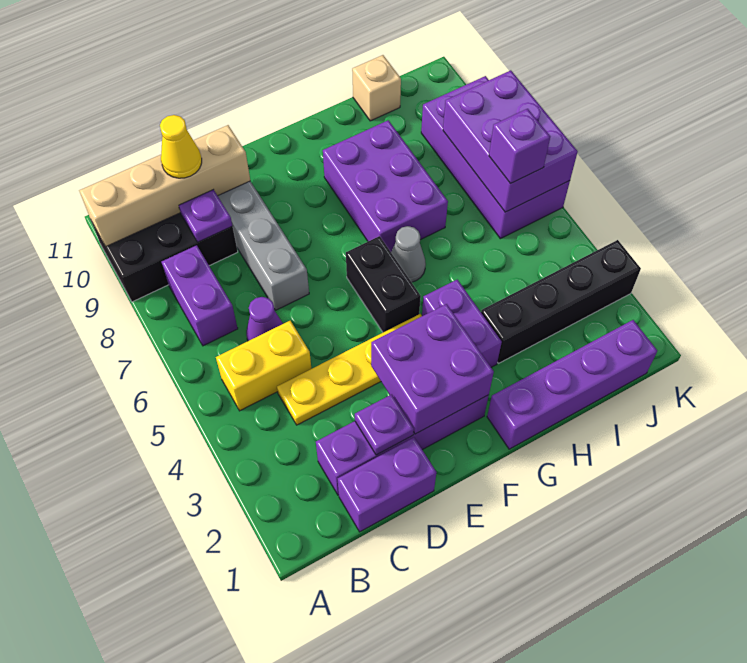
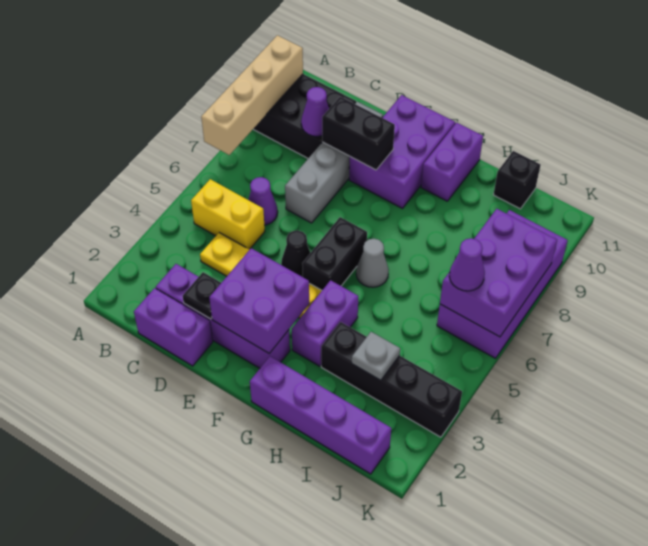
tan 1x4 brick [79,125,250,247] -> tan 1x4 brick turned to [201,35,303,155]
purple 1x2 brick [161,245,238,346] -> purple 1x2 brick moved to [421,123,483,201]
purple 1x1 plate [179,190,232,242] -> purple 1x1 cone [301,87,329,136]
yellow 1x1 cone [160,115,202,178] -> none
purple 1x1 plate [355,394,414,455] -> black 1x1 plate [183,272,221,319]
none -> black 1x2 brick [322,97,395,170]
none -> black 1x1 cone [281,230,310,277]
purple 2x3 brick [323,120,448,252] -> purple 2x3 brick moved to [349,95,455,209]
none -> grey 1x1 plate [352,332,400,380]
tan 1x1 brick [352,55,401,121] -> black 1x1 brick [494,151,540,209]
purple 1x1 brick [489,109,550,183] -> purple 1x1 cone [449,238,485,291]

